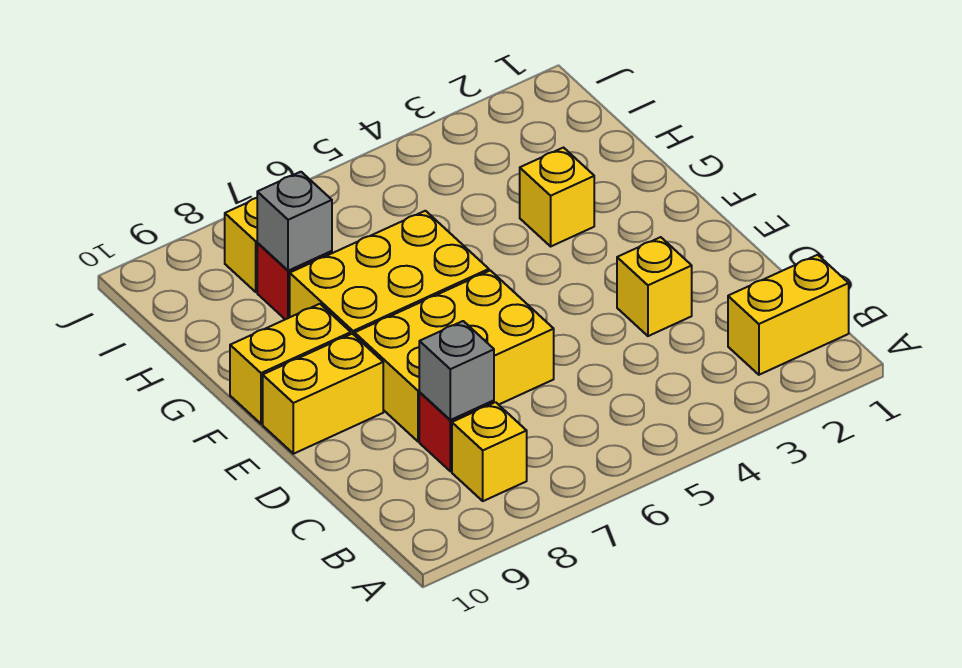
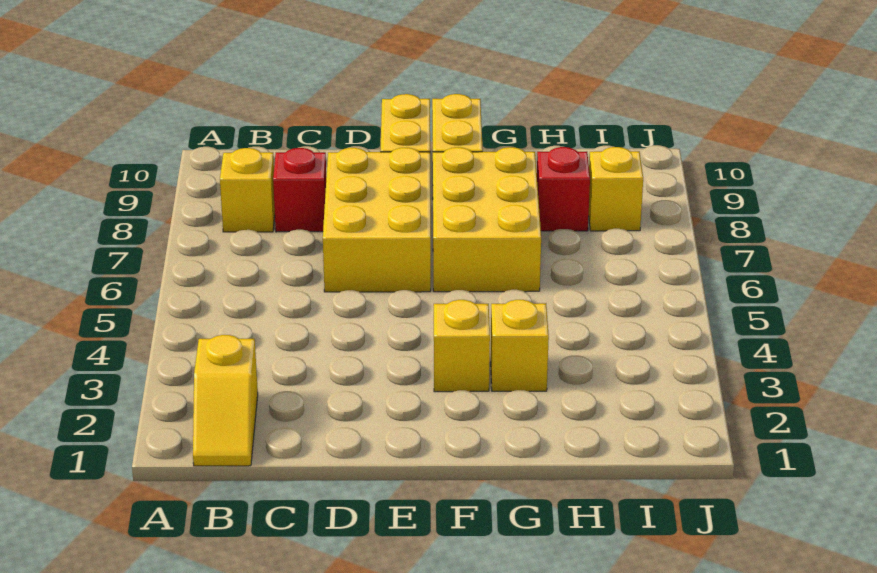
yellow 1x2 brick [728,255,849,375] -> yellow 1x2 slope [193,335,258,466]
grey 1x1 brick [419,321,494,420] -> none
yellow 1x1 brick [617,237,692,336] -> yellow 1x1 brick moved to [434,300,490,392]
grey 1x1 brick [257,172,332,271] -> none

